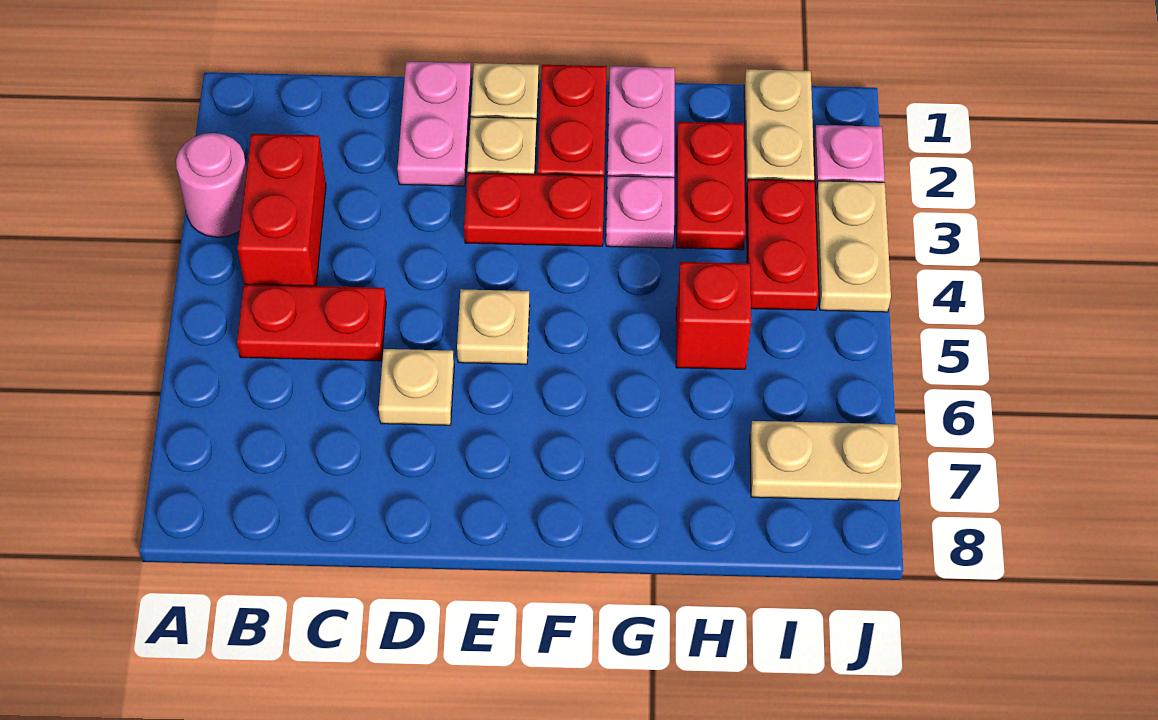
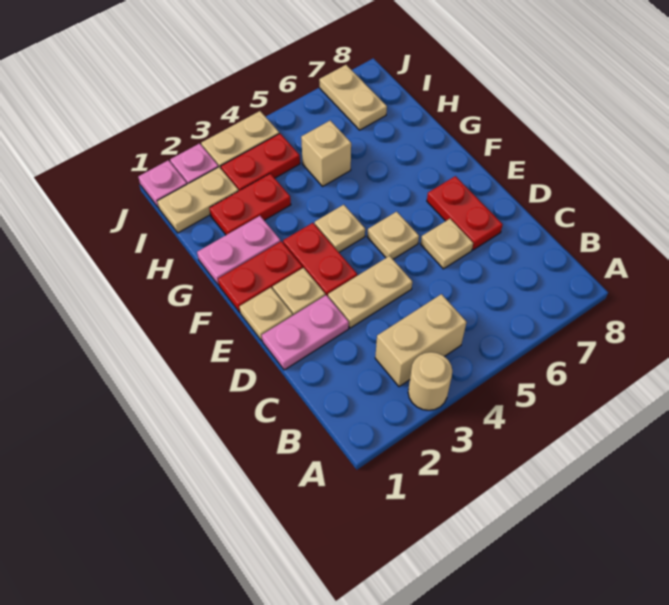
pink 1x1 round brick [176,133,247,237] -> tan 1x1 round brick [408,352,452,410]
red 1x2 brick [237,134,326,286] -> tan 1x2 brick [375,294,467,387]
red 1x2 plate [237,284,386,361] -> red 1x2 plate moved to [427,176,503,250]
none -> tan 1x2 plate [328,256,412,328]
none -> tan 1x1 plate [315,205,365,252]
pink 1x1 plate [606,176,674,248] -> pink 1x1 plate moved to [138,160,187,208]
red 1x1 brick [676,262,751,369] -> tan 1x1 brick [301,121,351,186]

